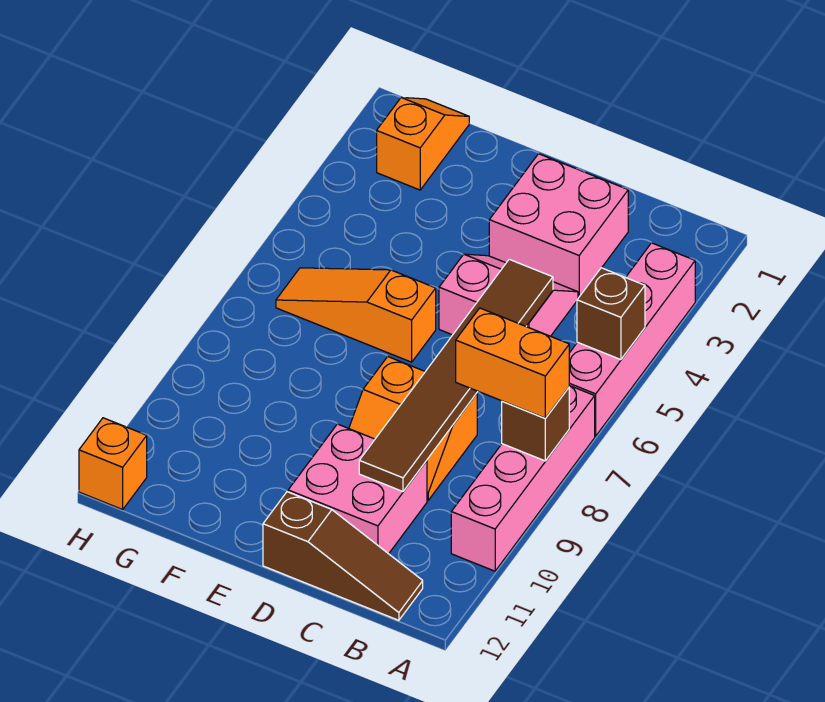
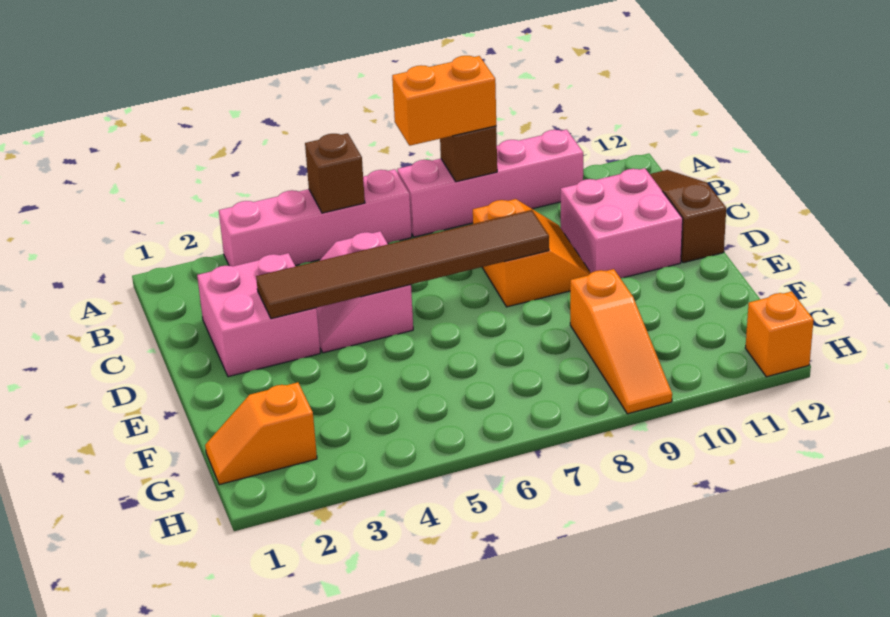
orange 1x2 brick [456,308,569,418] -> orange 1x2 brick turned to [392,56,496,146]
brown 1x6 tile [359,259,553,492] -> brown 1x6 tile moved to [256,210,549,319]
orange 1x3 slope [276,268,436,362] -> orange 1x3 slope moved to [570,269,672,414]

